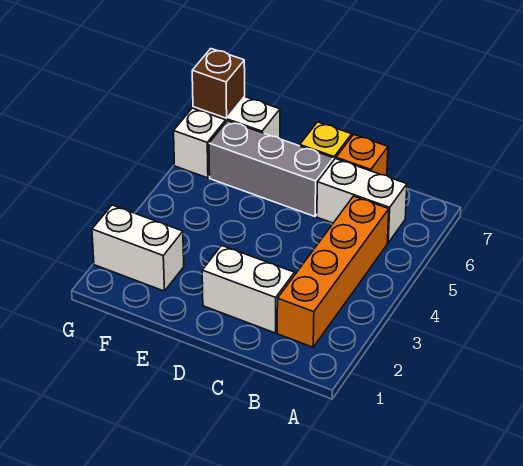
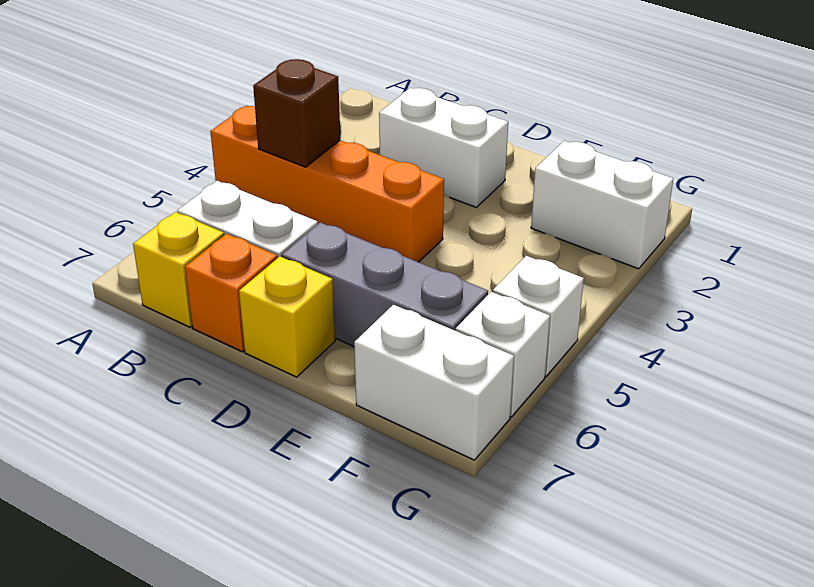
orange 1x4 brick [277,196,389,347] -> orange 1x4 brick turned to [210,106,444,262]
none -> yellow 1x1 brick [133,212,224,327]
none -> white 1x1 brick [493,256,584,376]
brown 1x1 brick [192,49,245,118] -> brown 1x1 brick moved to [253,59,340,167]

